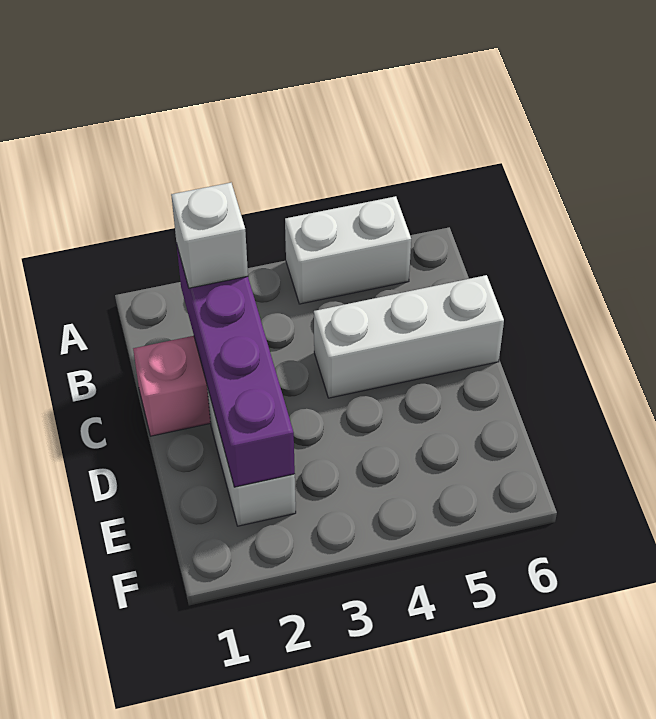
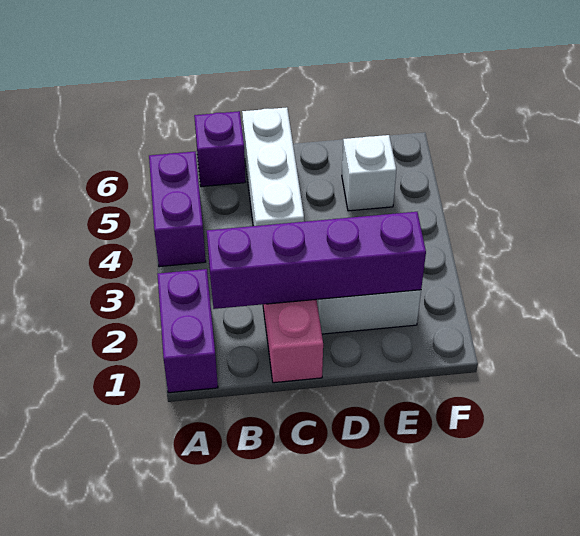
none -> purple 1x2 brick [157,269,218,393]
white 1x2 brick [285,196,411,304] -> purple 1x2 brick [149,152,206,267]
white 1x1 brick [171,183,248,288] -> white 1x1 brick moved to [342,135,396,211]
none -> purple 1x1 brick [194,111,245,187]

